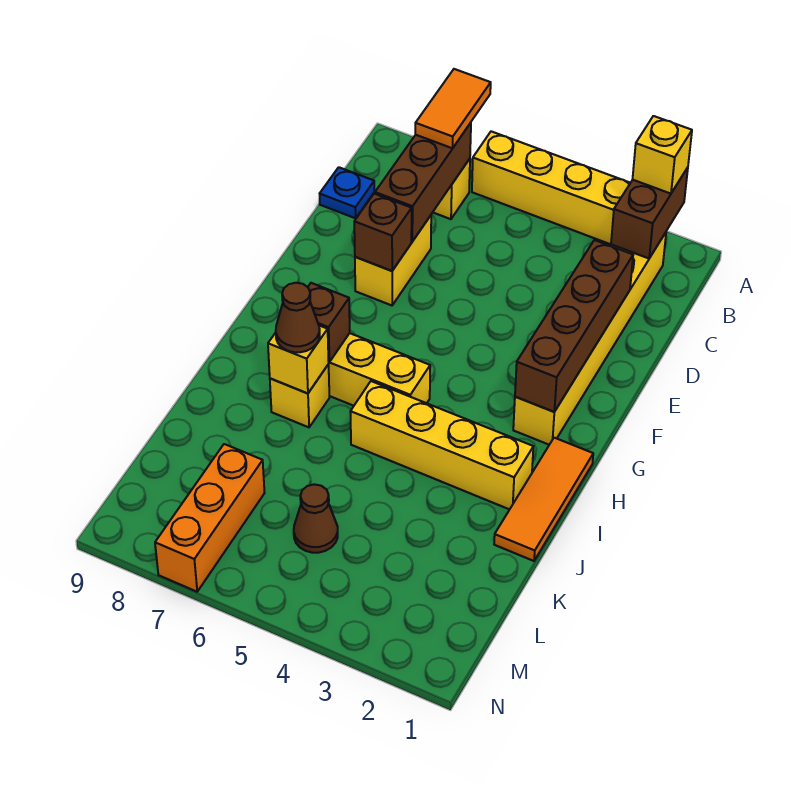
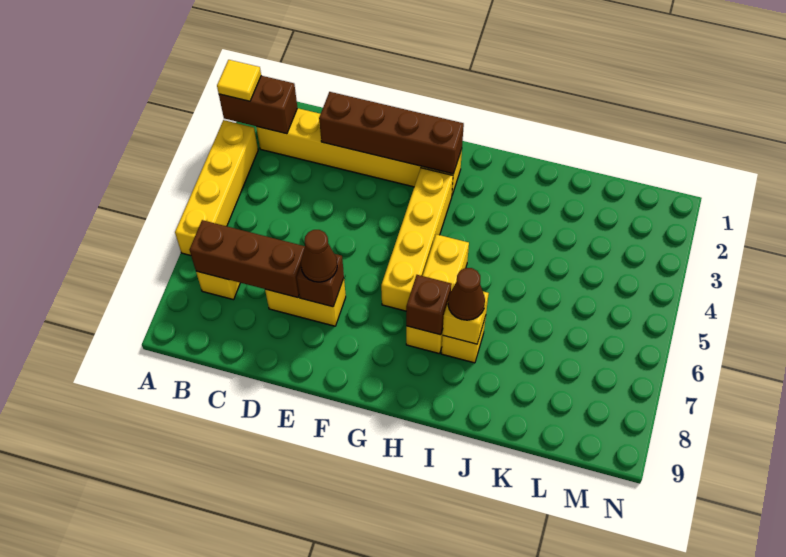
yellow 1x1 brick [633,116,692,194] -> yellow 1x1 tile [217,60,261,101]
orange 1x2 tile [415,69,491,148] -> none
blue 1x1 plate [320,167,374,218] -> none
orange 1x3 tile [494,438,593,561] -> none
yellow 1x4 brick [350,381,533,509] -> yellow 1x4 brick moved to [381,168,453,311]
brown 1x1 cone [294,484,338,553] -> brown 1x1 cone moved to [301,230,337,282]
orange 1x3 brick [155,444,264,592] -> none

